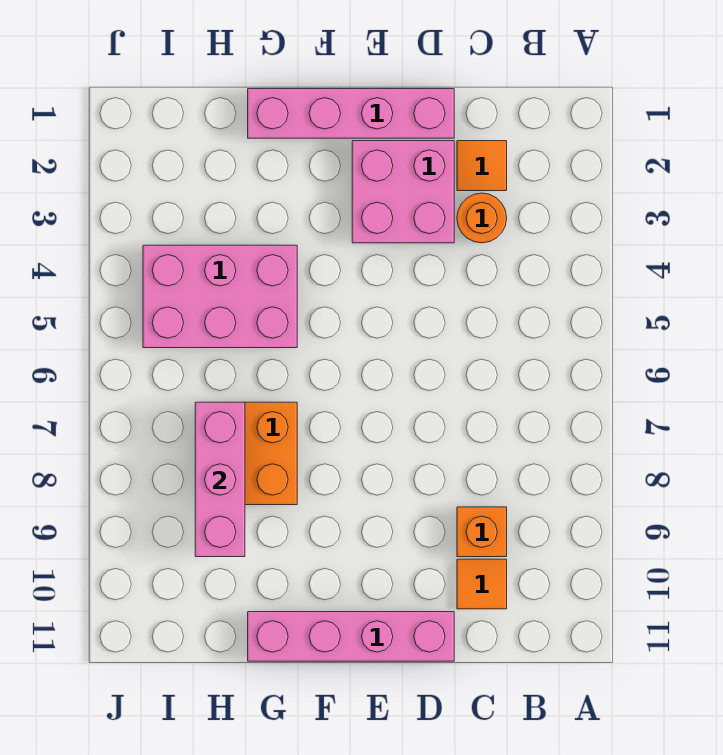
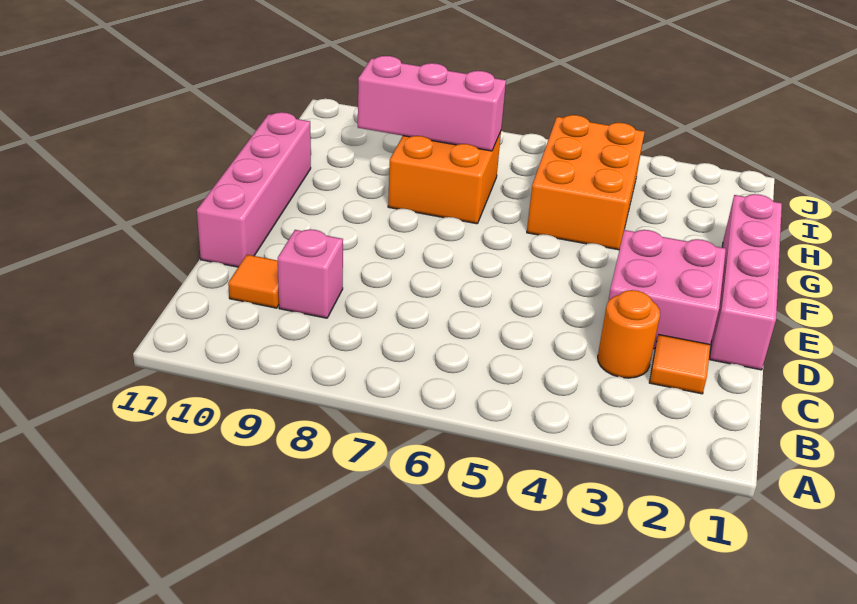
orange 1x1 brick [457,507,507,557] -> pink 1x1 brick [278,229,343,318]
pink 2x3 brick [143,245,297,348] -> orange 2x3 brick [527,115,644,250]

